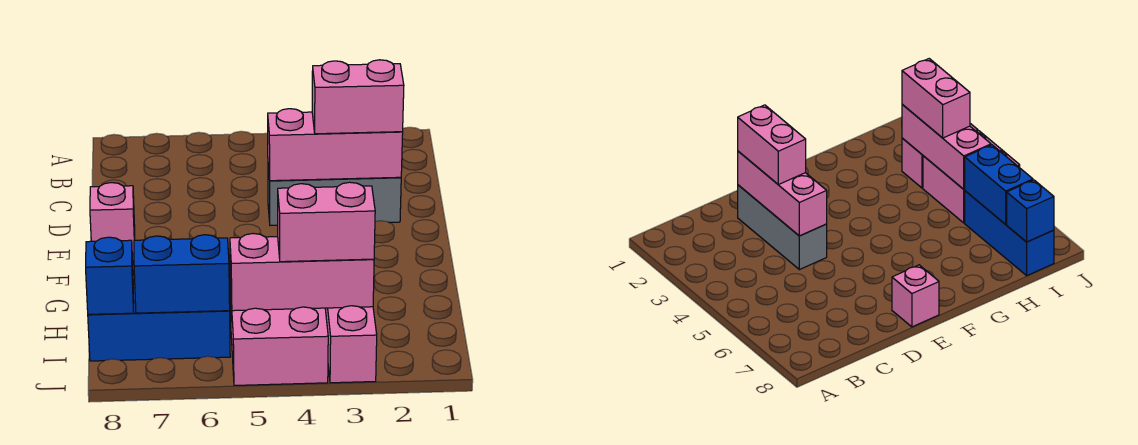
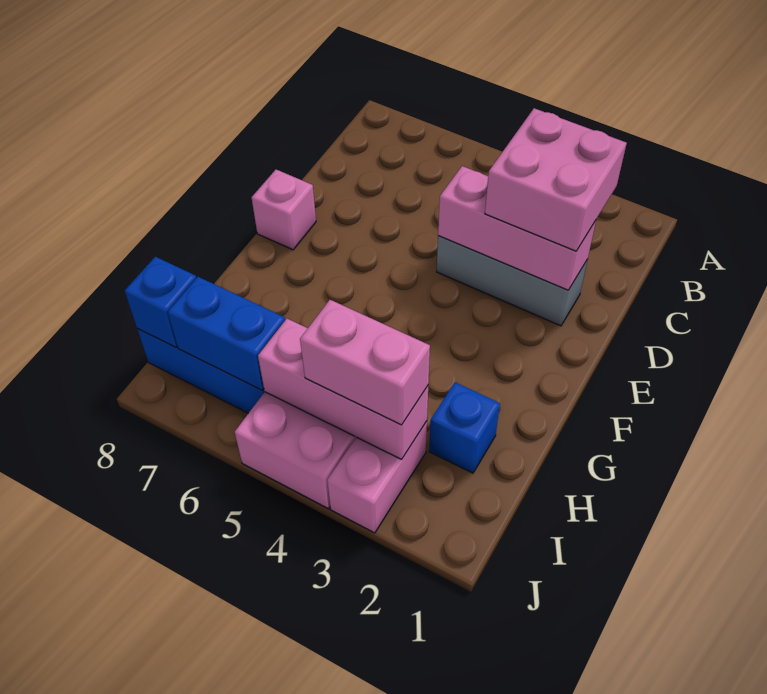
pink 1x2 brick [312,60,404,134] -> pink 2x2 brick [485,108,627,251]
none -> blue 1x1 brick [429,382,500,473]

